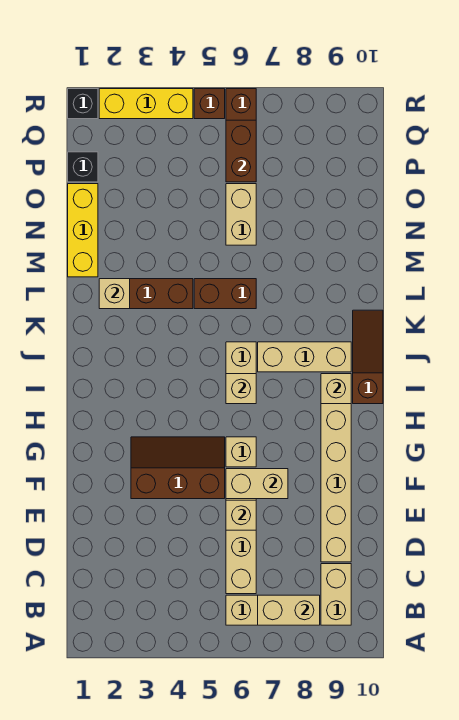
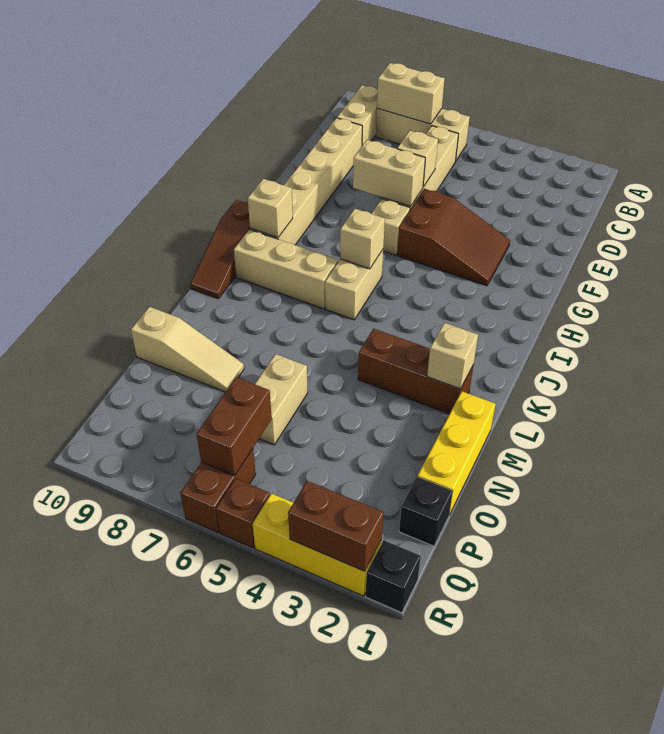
brown 2x3 slope [131,437,225,499] -> brown 2x3 slope turned to [397,189,510,286]
brown 1x2 brick [194,279,256,309] -> brown 1x2 brick moved to [288,481,384,571]
none -> tan 1x3 slope [131,307,244,392]

